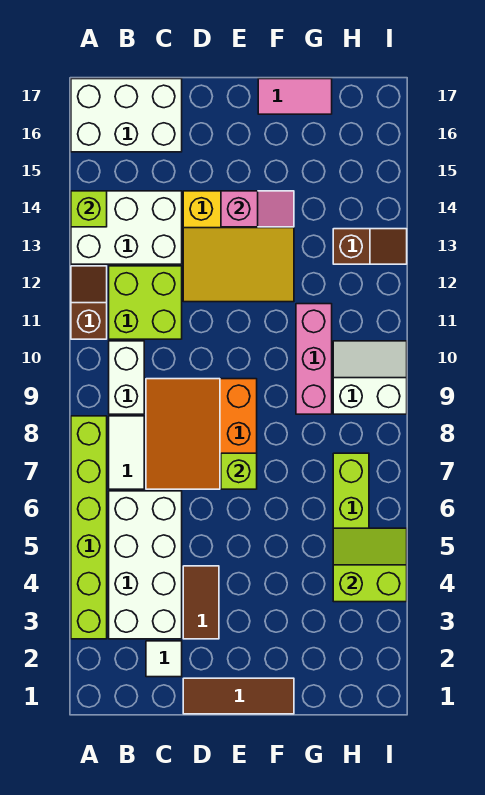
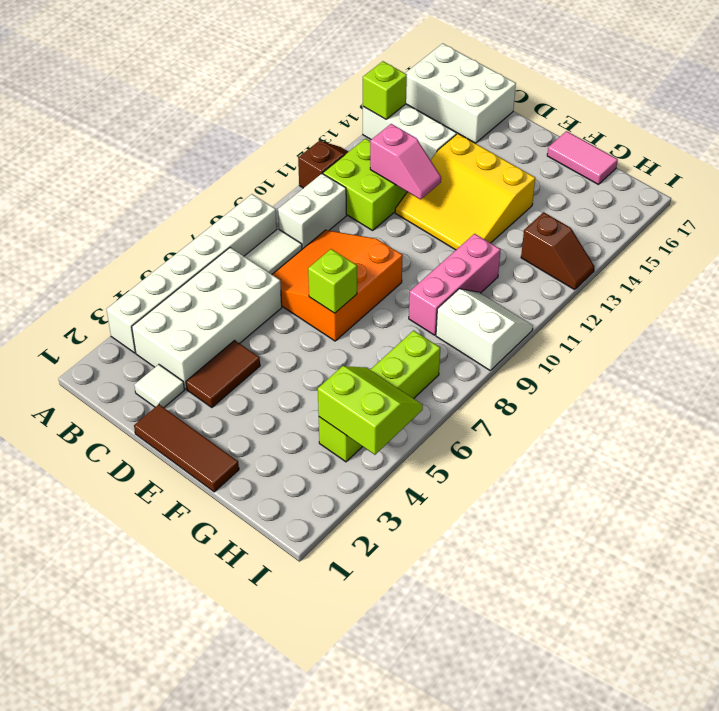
lime 1x6 brick [71,416,107,639] -> white 1x6 brick [106,194,277,353]
white 2x3 brick [71,191,182,264] -> white 1x3 brick [363,104,456,160]
pink 1x2 slope [221,191,294,227] -> pink 1x2 slope moved to [370,124,441,199]

